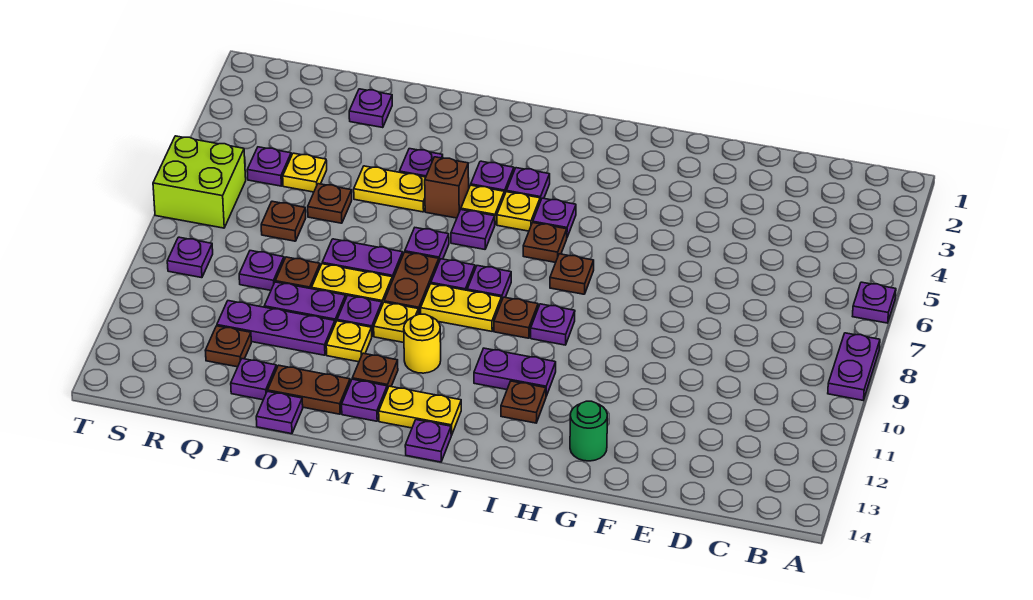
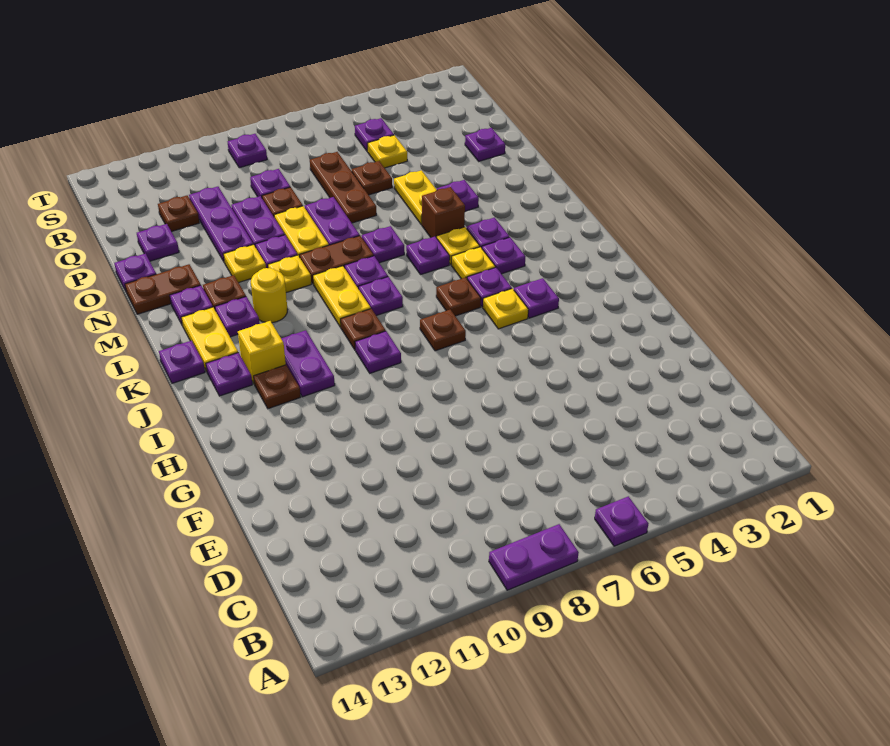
green 1x1 round brick [570,401,607,461] -> none
none -> purple 1x1 plate [514,278,559,318]
none -> yellow 1x1 plate [483,289,528,329]
none -> yellow 1x1 brick [238,321,286,384]
none -> purple 1x1 plate [206,353,252,396]
none -> purple 1x1 plate [215,297,259,337]
brown 1x2 plate [268,365,350,414] -> brown 1x2 plate turned to [125,264,201,314]
brown 1x1 plate [261,201,306,241] -> brown 1x3 plate [310,152,376,223]
lime 2x2 brick [153,136,246,228] -> none

